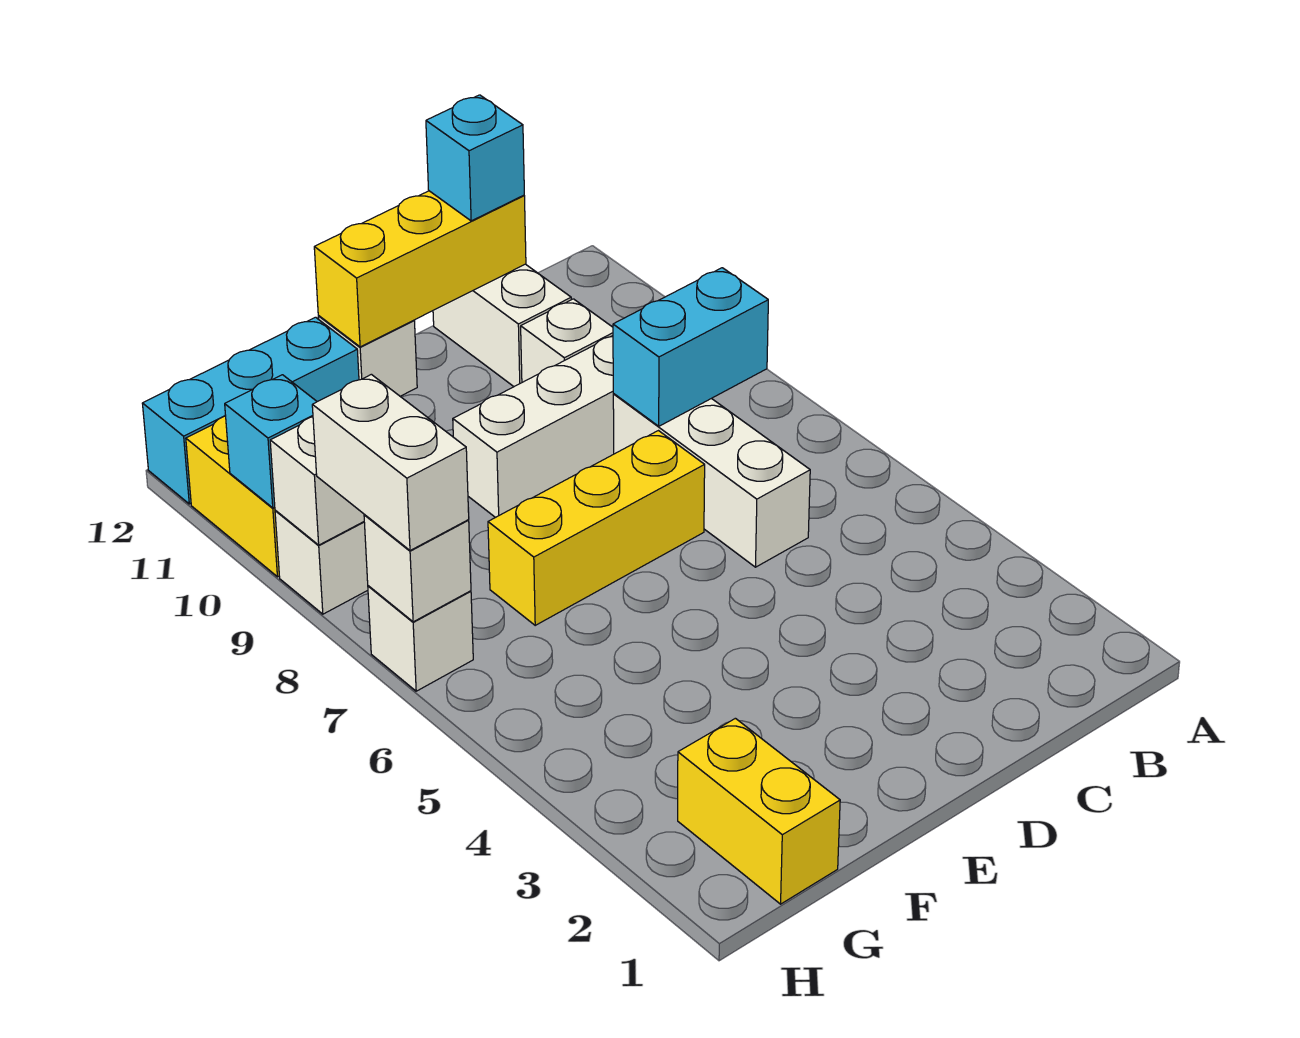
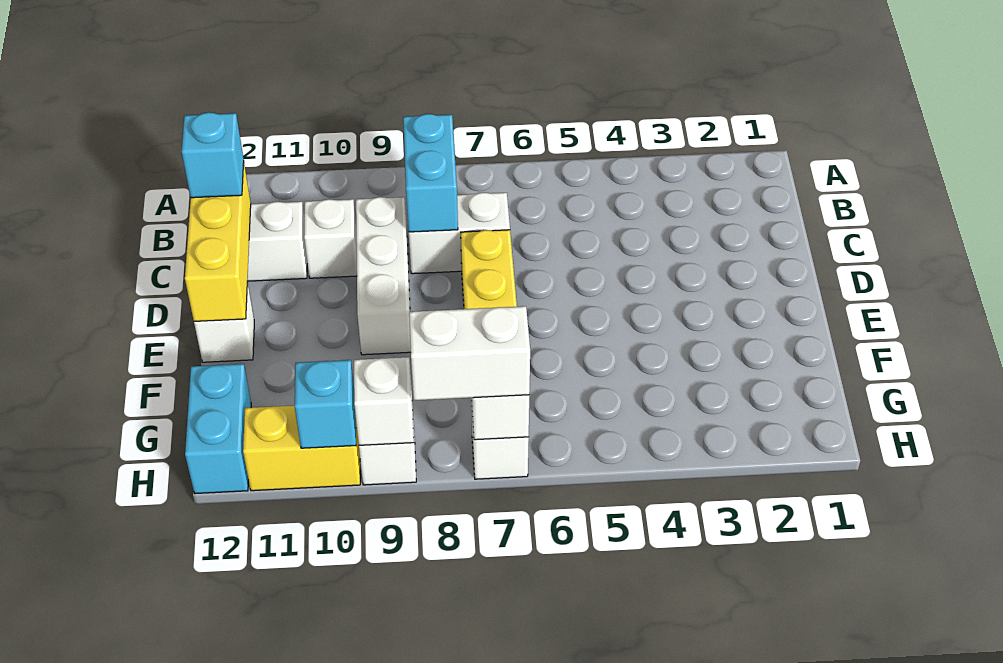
white 1x3 brick [613,394,810,567] -> white 1x2 brick [409,192,510,274]
cyan 1x3 brick [142,317,359,504] -> cyan 1x2 brick [185,364,251,494]
yellow 1x2 brick [678,718,840,904] -> none

